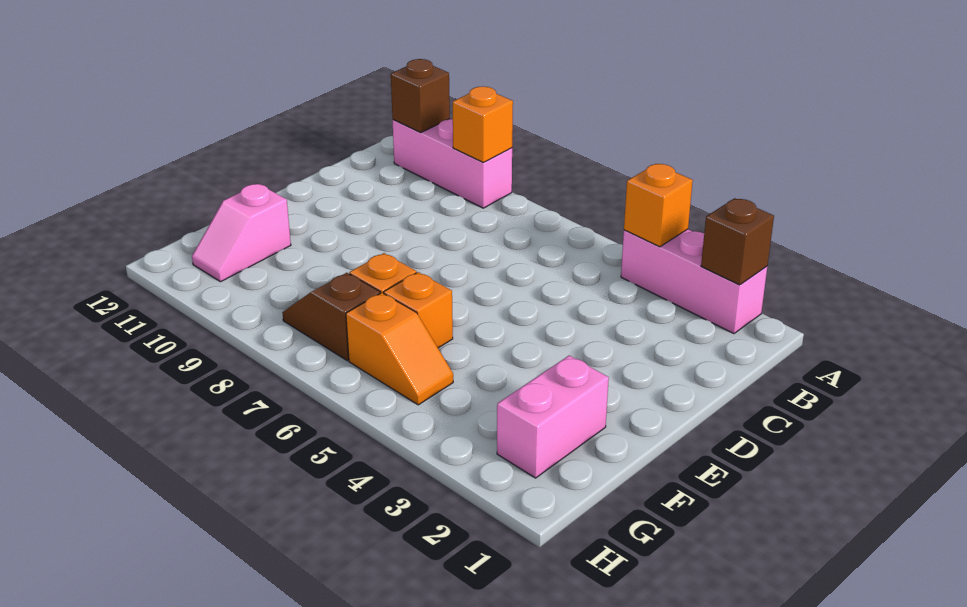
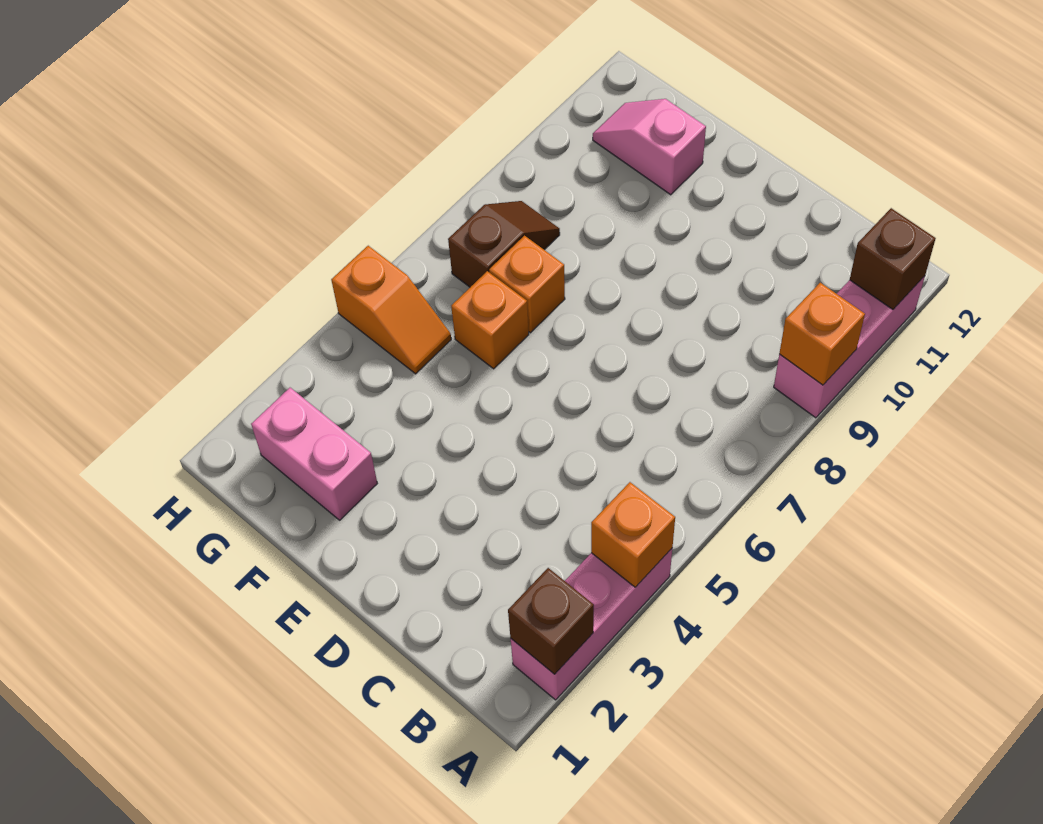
orange 1x2 slope [346,293,453,405] -> orange 1x2 slope turned to [331,246,451,374]

